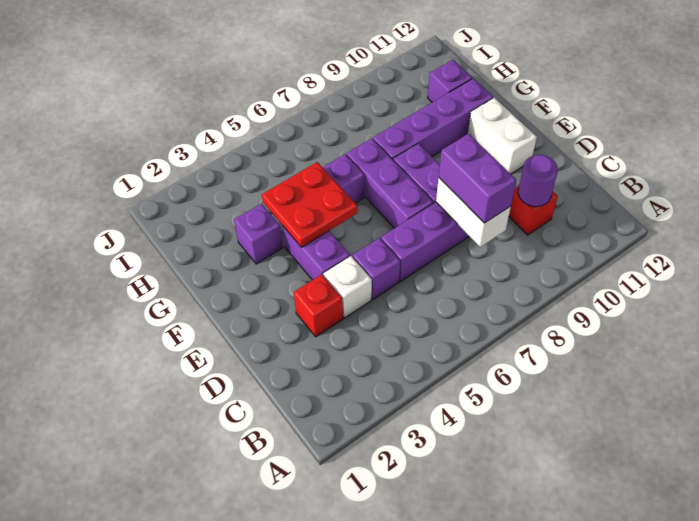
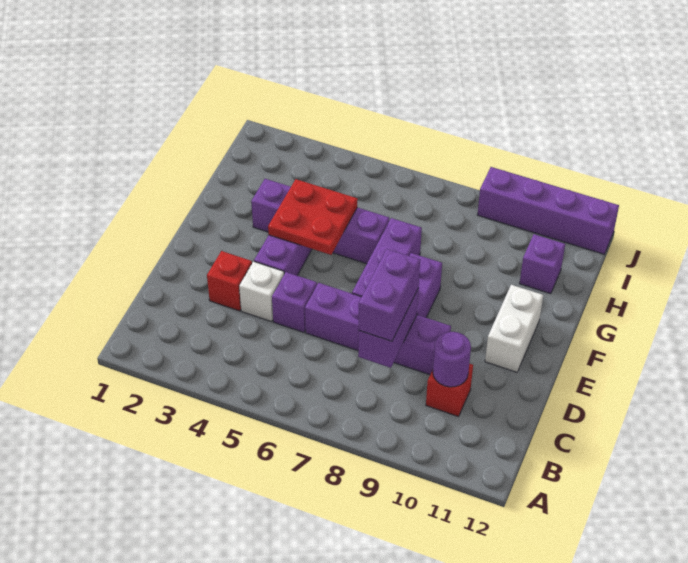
white 1x2 brick [436,177,511,247] -> purple 1x2 brick [358,288,419,368]
purple 1x4 brick [373,78,493,160] -> purple 1x4 brick moved to [477,167,619,254]

